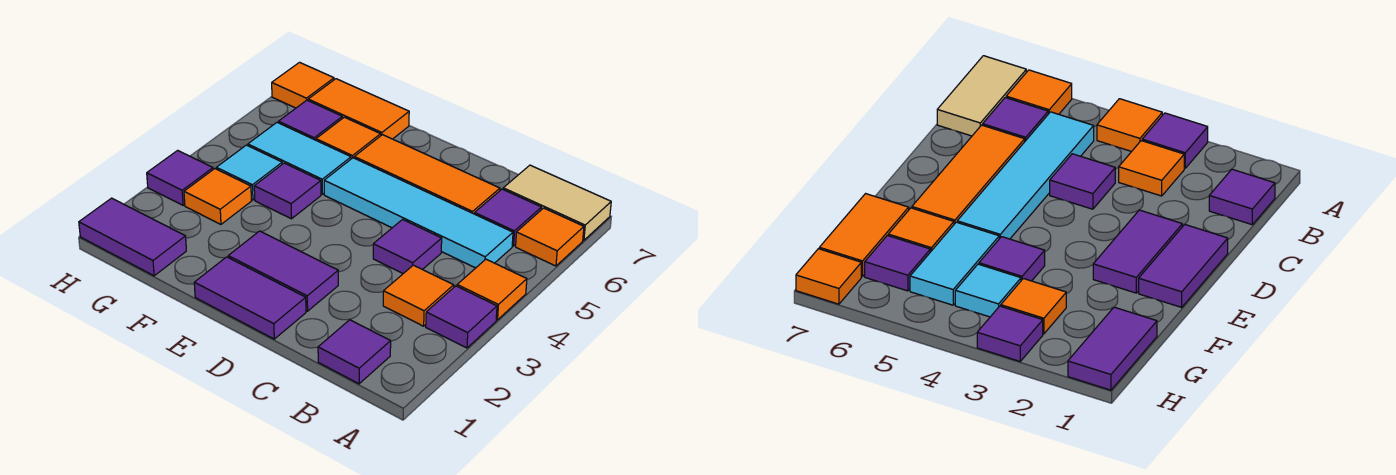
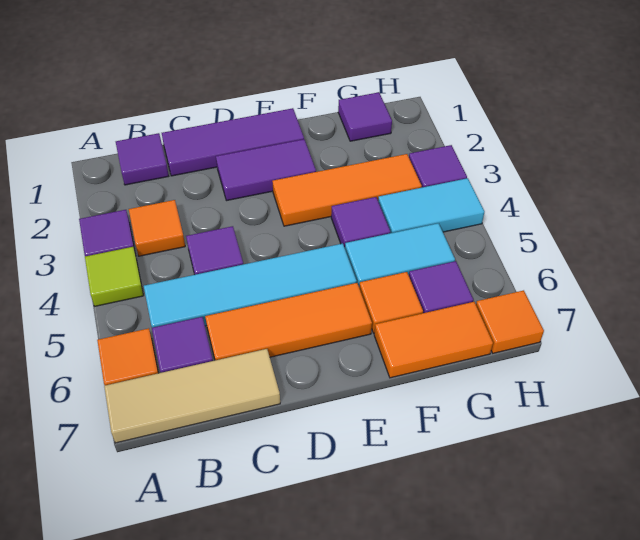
orange 1x1 tile [457,259,527,320] -> lime 1x1 tile [85,247,144,306]
tan 1x2 tile [503,165,611,240] -> tan 1x3 tile [104,349,280,443]
purple 1x2 tile [194,257,306,339] -> purple 1x3 tile [162,108,304,176]
purple 1x2 tile [79,198,186,276] -> purple 1x1 tile [338,92,392,141]
orange 1x1 tile [184,169,251,224] -> orange 1x3 tile [272,154,422,226]
cyan 1x1 tile [216,145,282,200] -> cyan 1x2 tile [378,178,484,233]

